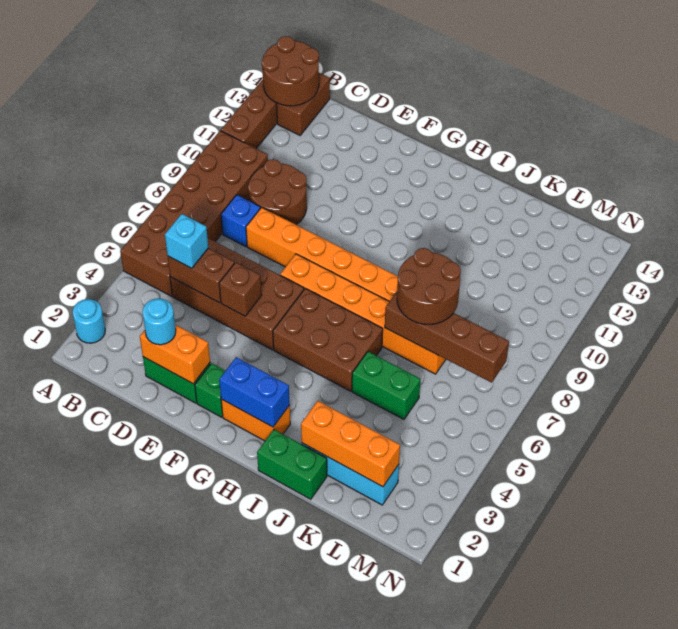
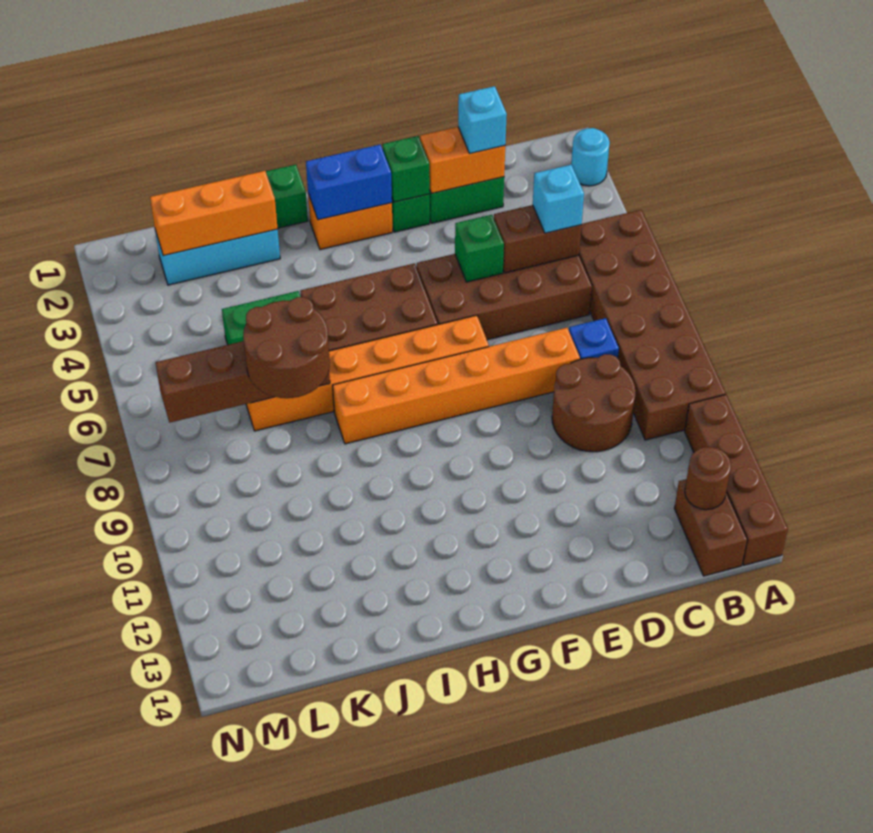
brown 2x2 round brick [262,36,319,106] -> brown 1x1 round brick [685,447,731,510]
cyan 1x1 round brick [142,298,176,345] -> cyan 1x1 brick [458,86,507,154]
brown 1x1 brick [219,262,262,316] -> green 1x1 brick [455,215,504,282]
none -> green 1x1 brick [382,136,430,202]

